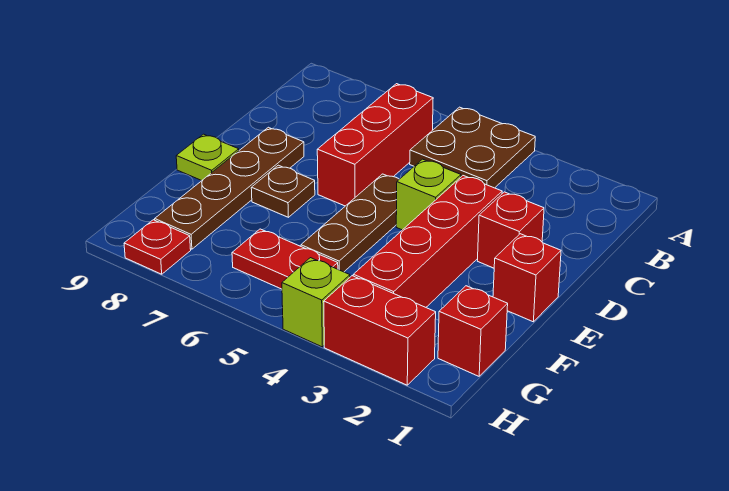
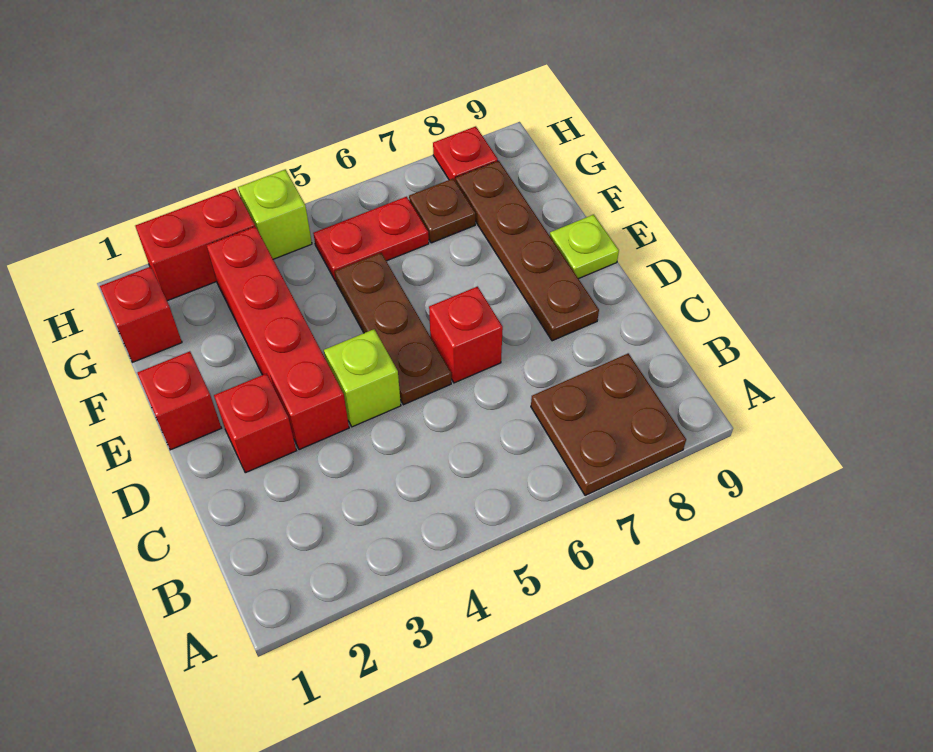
brown 2x2 plate [410,107,535,188] -> brown 2x2 plate moved to [531,353,686,496]
red 1x3 brick [317,84,433,206] -> red 1x1 brick [429,287,503,383]
brown 1x1 plate [251,165,315,217] -> brown 1x1 plate moved to [409,179,475,243]

